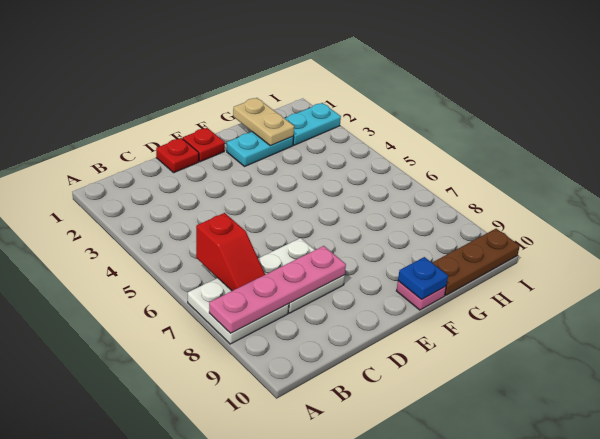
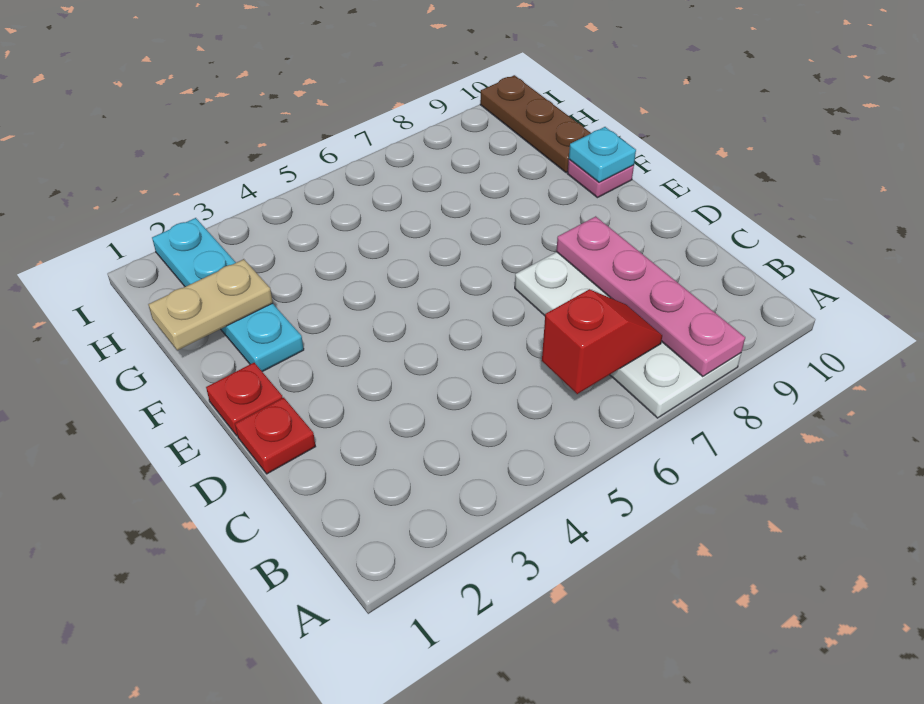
blue 1x1 plate [398,257,448,300] -> cyan 1x1 plate [569,127,636,182]

